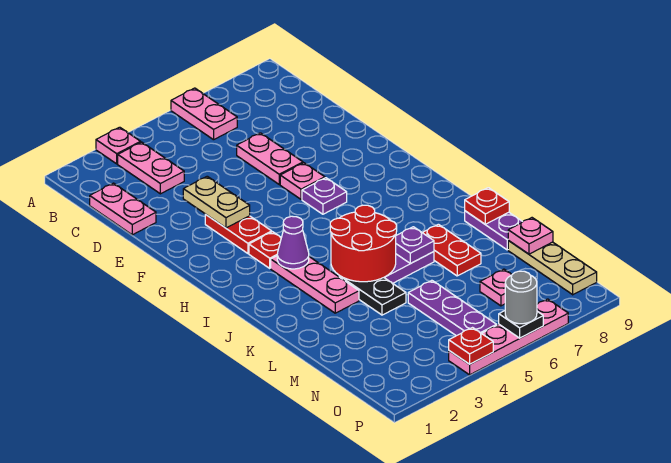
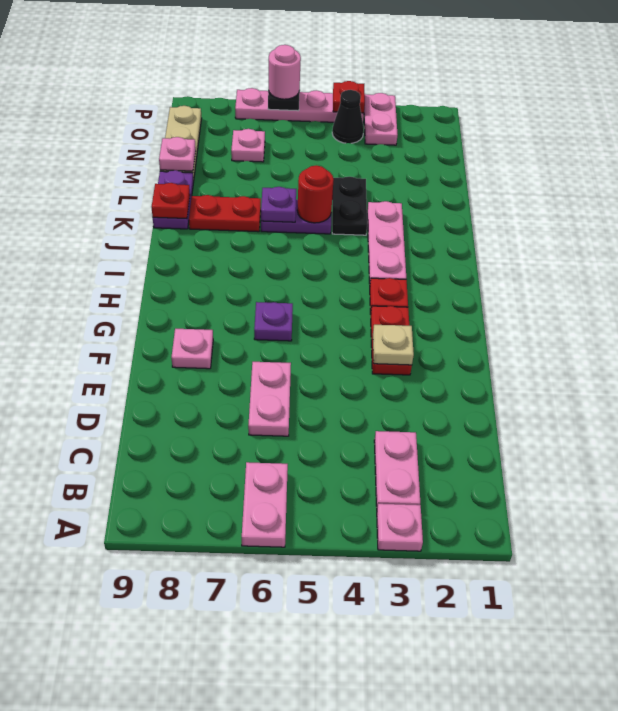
pink 1x2 plate [90,183,156,235] -> pink 1x2 plate moved to [364,93,398,145]
tan 1x2 plate [183,176,250,228] -> tan 1x1 plate [373,325,414,365]
pink 1x1 plate [280,163,325,199] -> pink 1x1 plate moved to [171,329,213,369]
purple 1x1 cone [277,216,309,269] -> none
red 2x2 round brick [330,205,397,282] -> red 1x1 round brick [297,165,334,223]
red 1x2 plate [423,224,481,276] -> red 1x2 plate turned to [189,195,261,232]
purple 1x3 plate [408,280,497,336] -> none
none -> black 1x1 cone [332,90,364,143]
grey 1x1 round brick [505,271,537,324] -> pink 1x1 round brick [269,45,301,99]

